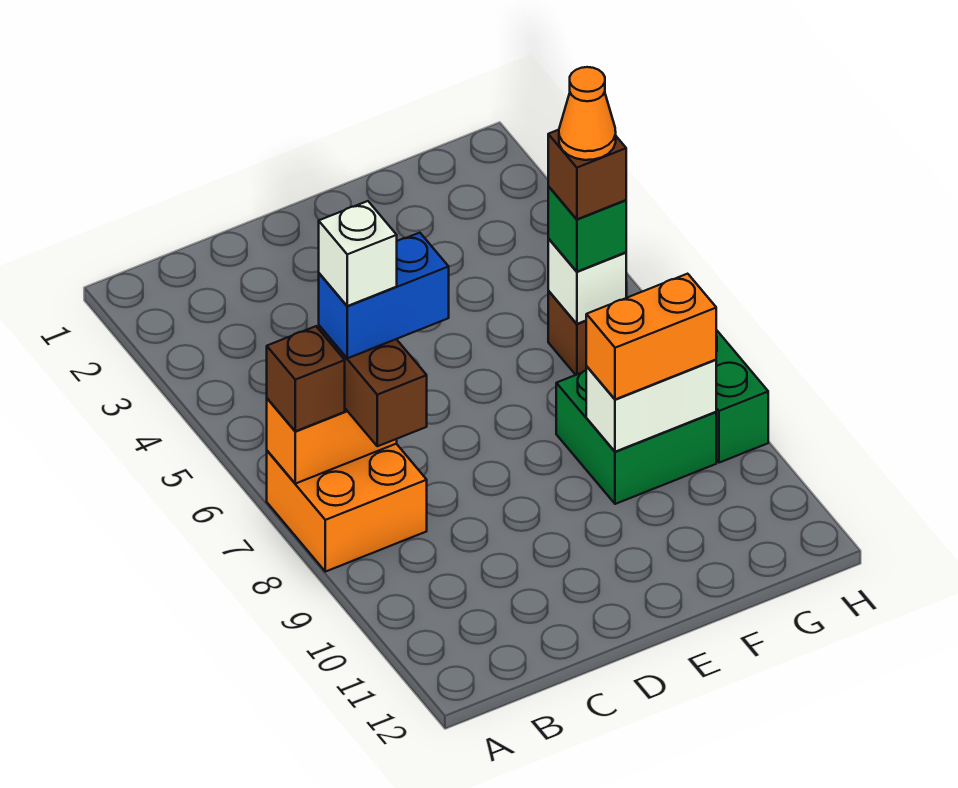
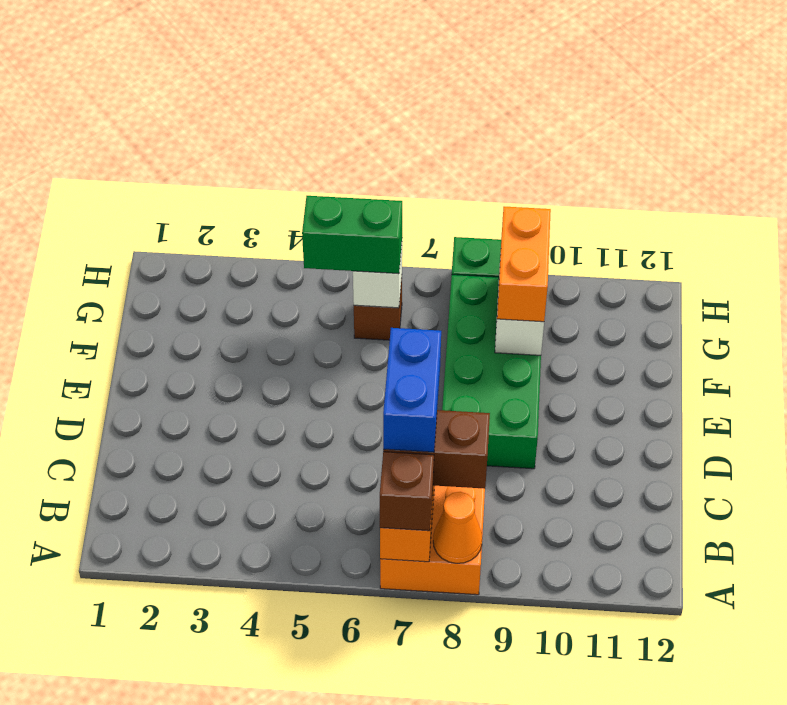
white 1x1 brick [319,201,397,306] -> none
green 2x2 brick [556,371,716,504] -> green 2x4 brick [442,275,541,469]
green 1x1 brick [548,186,626,272] -> green 1x2 brick [302,196,402,274]
brown 1x1 brick [548,130,626,219] -> none
orange 1x1 cone [559,67,616,160] -> orange 1x1 cone moved to [433,492,482,563]

